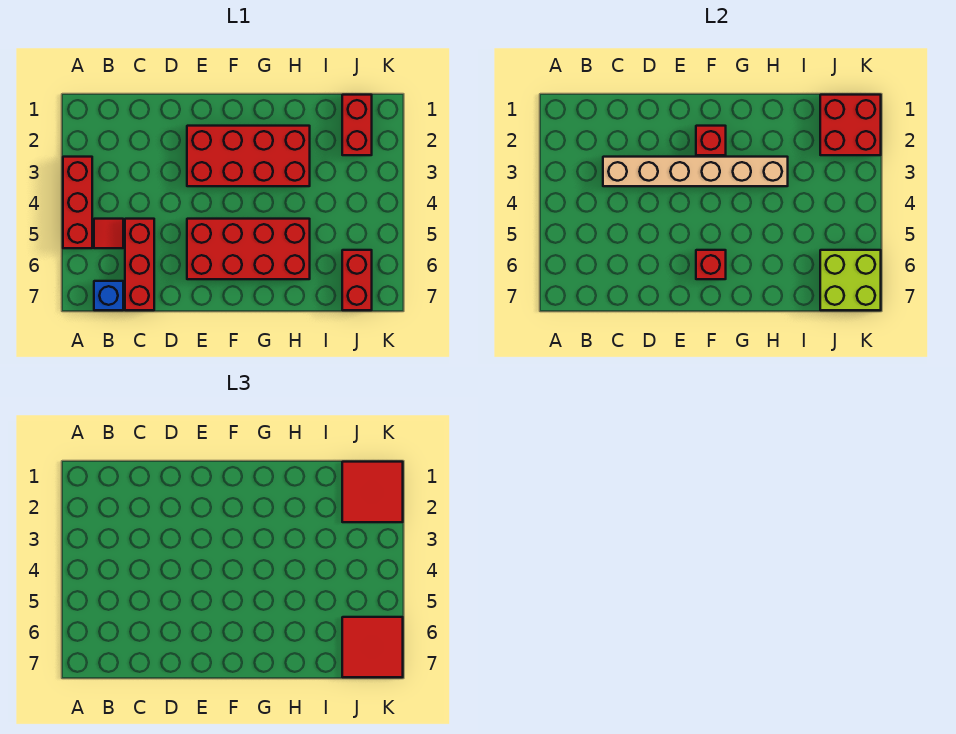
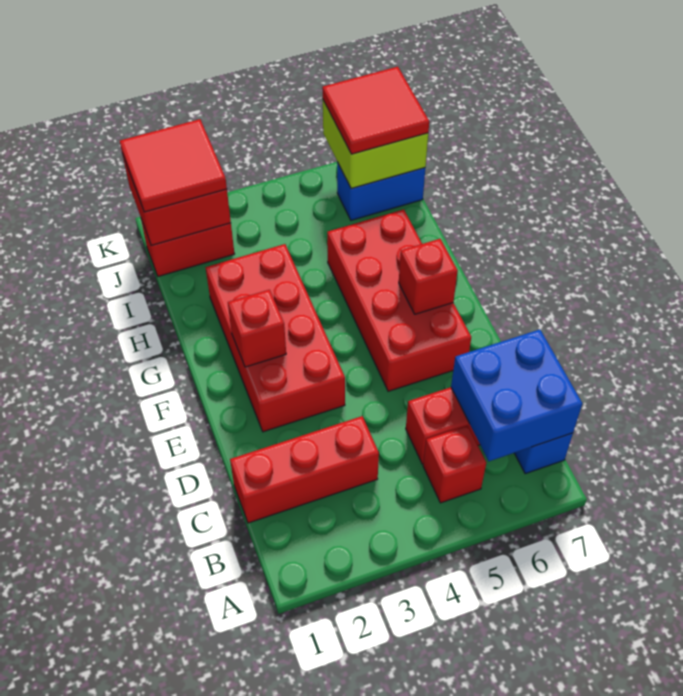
red 1x3 brick [63,157,92,248] -> red 1x3 brick moved to [230,416,379,523]
red 1x1 tile [94,219,123,248] -> red 1x1 brick [423,425,486,503]
none -> blue 2x2 brick [451,330,582,461]
tan 1x6 brick [603,157,788,186] -> none
red 1x2 brick [342,250,372,310] -> blue 1x2 brick [337,162,425,220]

